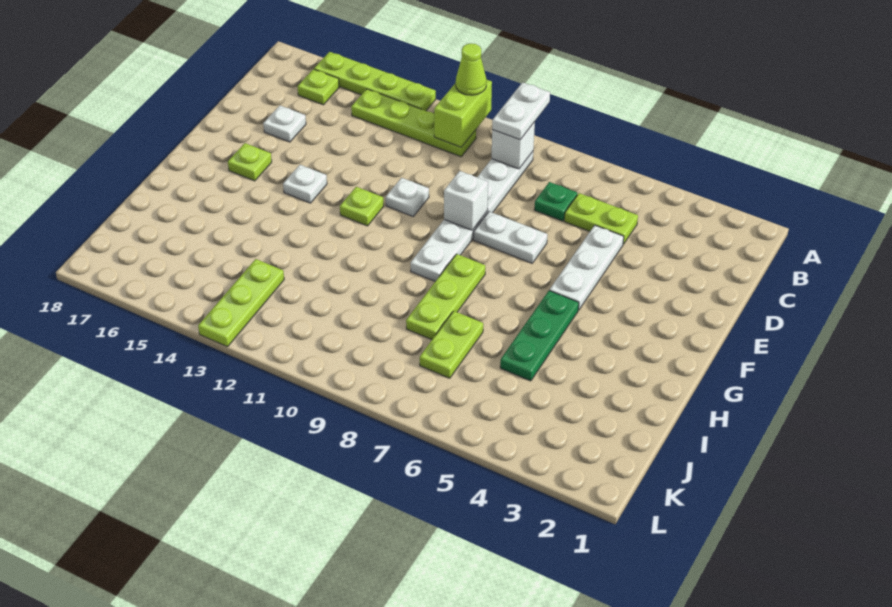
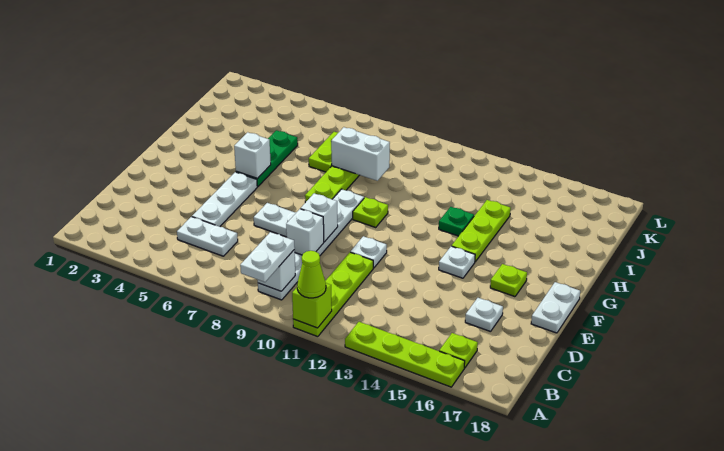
lime 1x2 brick [434,79,492,147] -> lime 1x1 brick [292,283,332,328]
lime 1x4 plate [351,89,476,157] -> lime 1x4 plate turned to [293,252,373,337]
lime 1x2 plate [564,193,638,244] -> white 1x2 plate [177,217,238,256]
green 1x1 plate [534,182,577,221] -> green 1x1 plate moved to [439,207,474,236]
none -> white 1x1 brick [286,209,324,255]
none -> white 1x2 plate [531,282,580,333]
lime 1x1 plate [340,187,384,226] -> lime 1x1 plate moved to [353,197,388,227]
none -> white 1x1 brick [234,132,271,179]
none -> white 1x2 brick [331,127,390,181]
lime 1x3 plate [198,259,284,347] -> lime 1x3 plate moved to [452,200,511,262]

